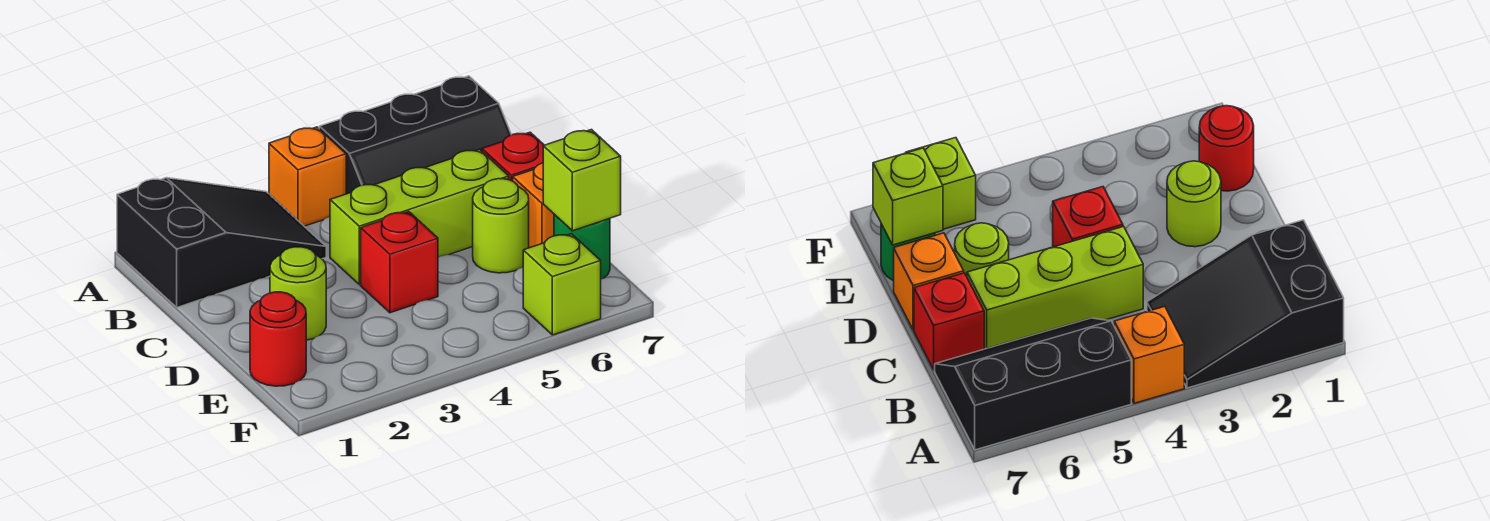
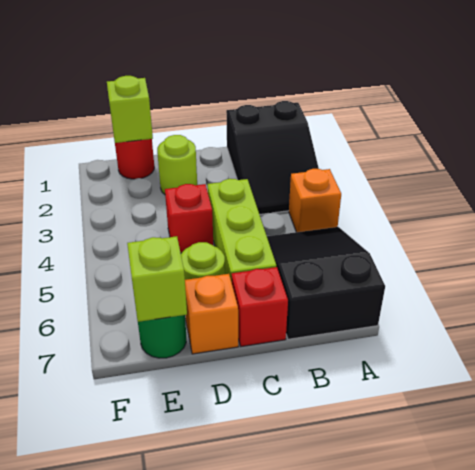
black 2x3 slope [319,76,511,194] -> black 2x3 slope turned to [267,227,385,339]
lime 1x1 brick [523,234,601,335] -> lime 1x1 brick moved to [107,76,153,143]

